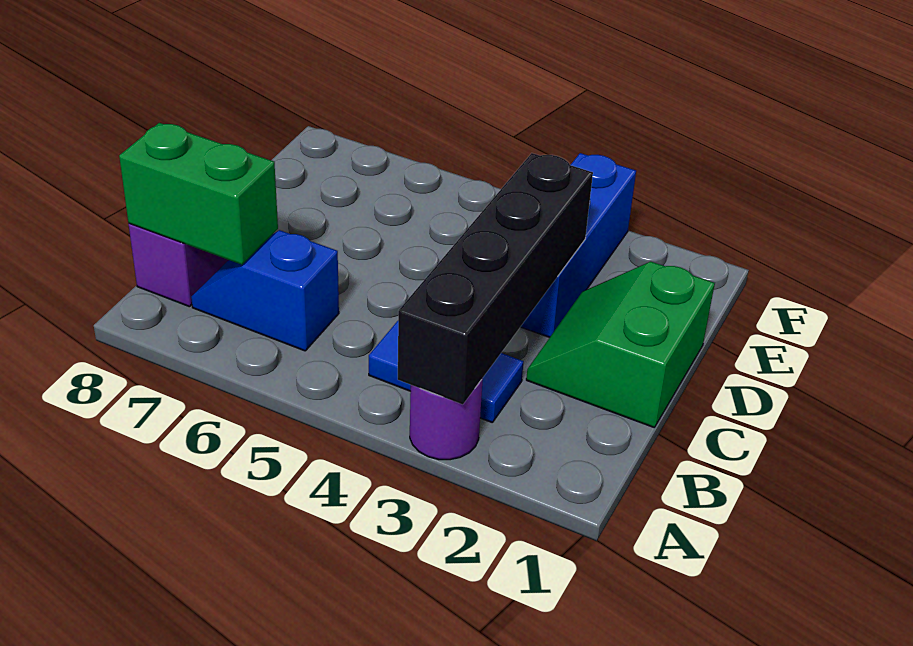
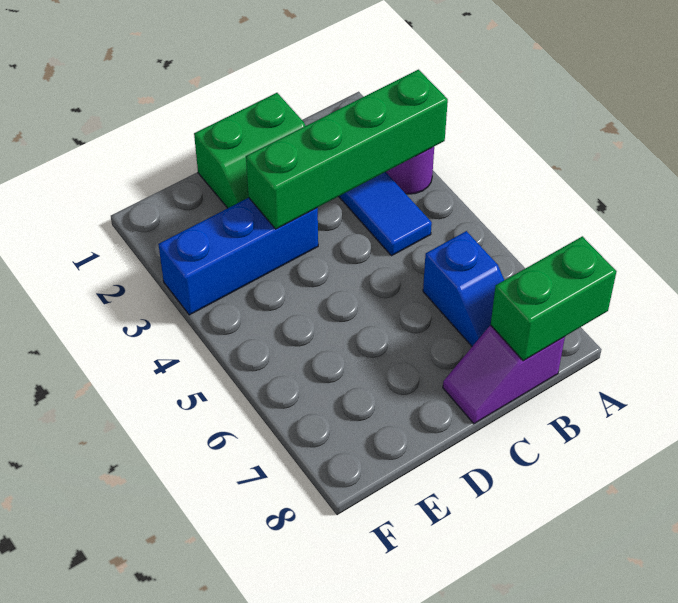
black 1x4 brick [398,153,593,404] -> green 1x4 brick [246,70,448,229]
green 1x2 brick [119,123,278,265] -> green 1x2 brick turned to [491,236,616,361]

